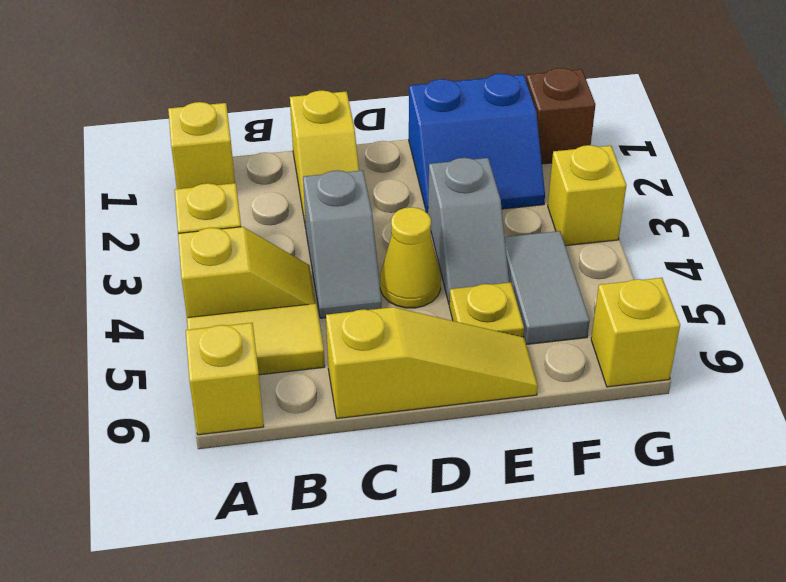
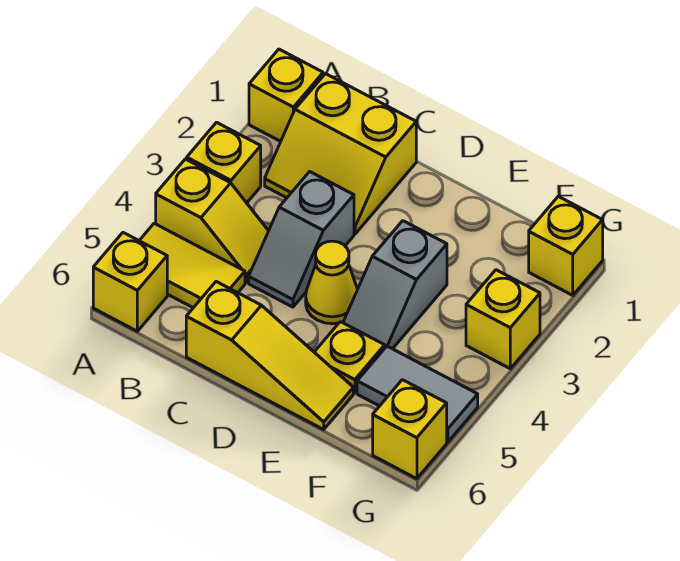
yellow 1x2 slope [290,90,359,228] -> yellow 2x2 slope [265,74,416,234]
blue 2x2 slope [409,74,545,213] -> none
grey 1x2 tile [505,231,590,345] -> grey 1x2 tile turned to [357,346,478,442]
brown 1x1 brick [526,68,596,164] -> yellow 1x1 brick [529,196,603,295]

